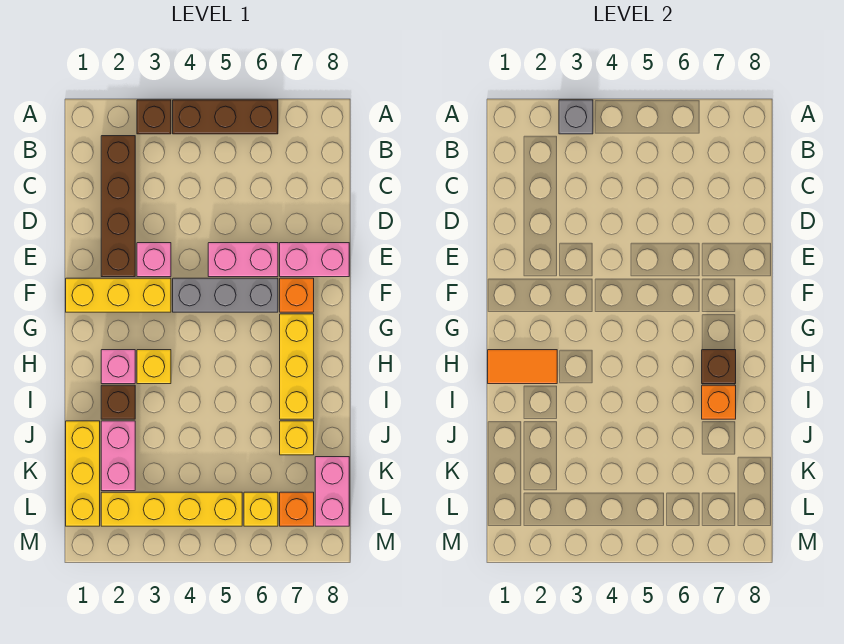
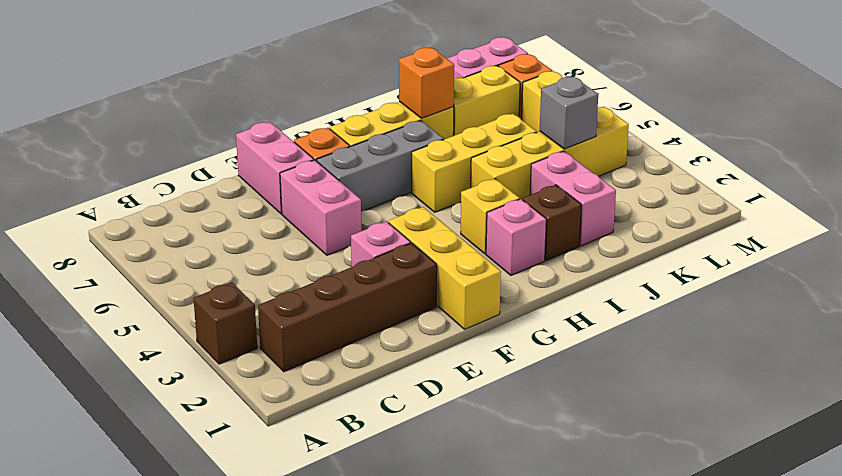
grey 1x1 brick [559,100,593,134] -> grey 1x1 brick moved to [540,76,598,149]
brown 1x3 brick [173,100,278,134] -> none
grey 1x3 brick [173,278,278,312] -> grey 1x3 brick turned to [317,121,444,212]
orange 1x2 tile [488,350,557,384] -> none
brown 1x1 brick [702,350,736,384] -> none
yellow 1x3 brick [66,421,100,526] -> yellow 1x3 brick moved to [412,114,537,212]
pink 1x2 brick [101,421,135,491] -> pink 1x2 brick turned to [530,151,616,246]
yellow 1x1 brick [280,421,314,455] -> yellow 1x2 brick [453,66,520,136]
yellow 1x4 brick [101,492,242,526] -> yellow 1x4 brick turned to [471,107,629,200]

